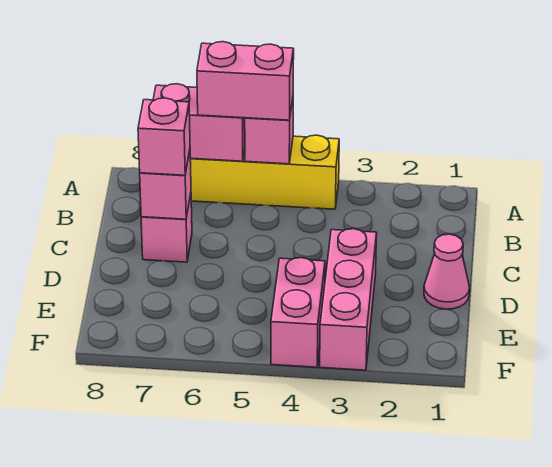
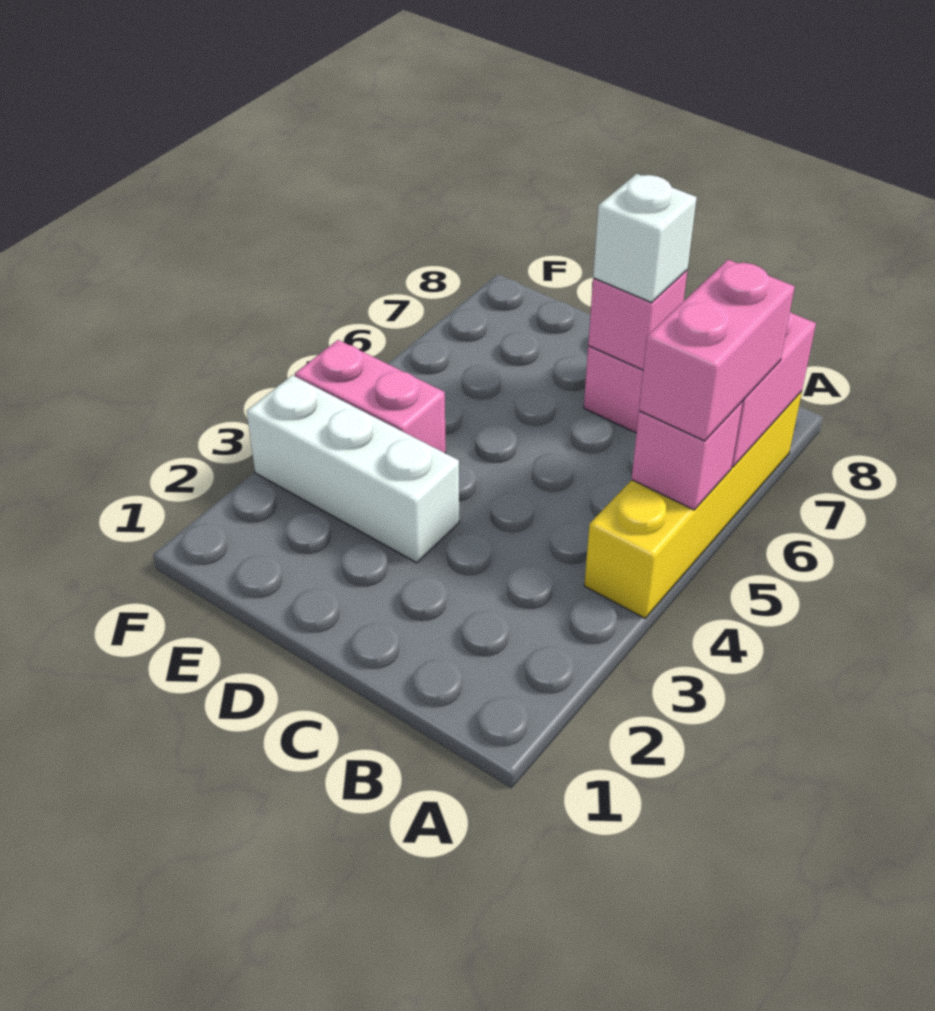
pink 1x1 brick [138,98,190,175] -> white 1x1 brick [593,174,697,303]
pink 1x1 cone [424,234,470,309] -> none
pink 1x3 brick [320,229,377,370] -> white 1x3 brick [247,375,459,563]

